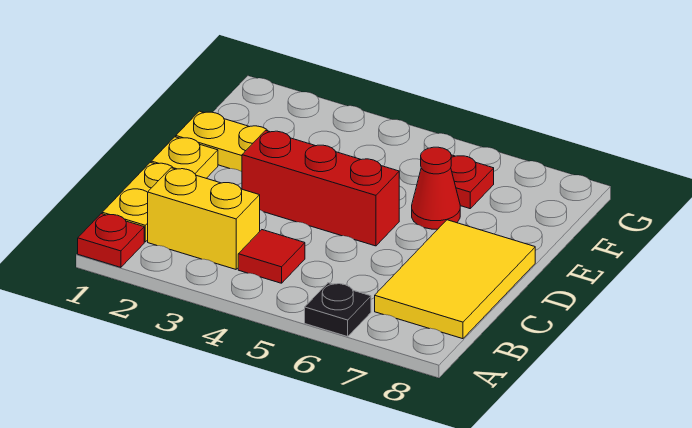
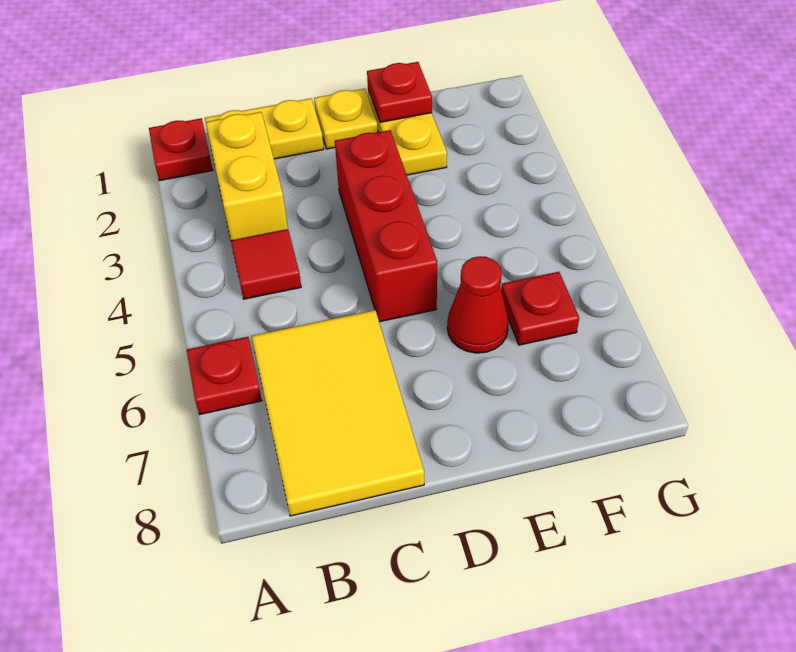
black 1x1 plate [305,283,371,337] -> red 1x1 plate [187,337,262,414]
yellow 2x3 tile [375,220,535,339] -> yellow 2x3 tile turned to [252,310,424,516]
none -> red 1x1 plate [367,62,432,122]

